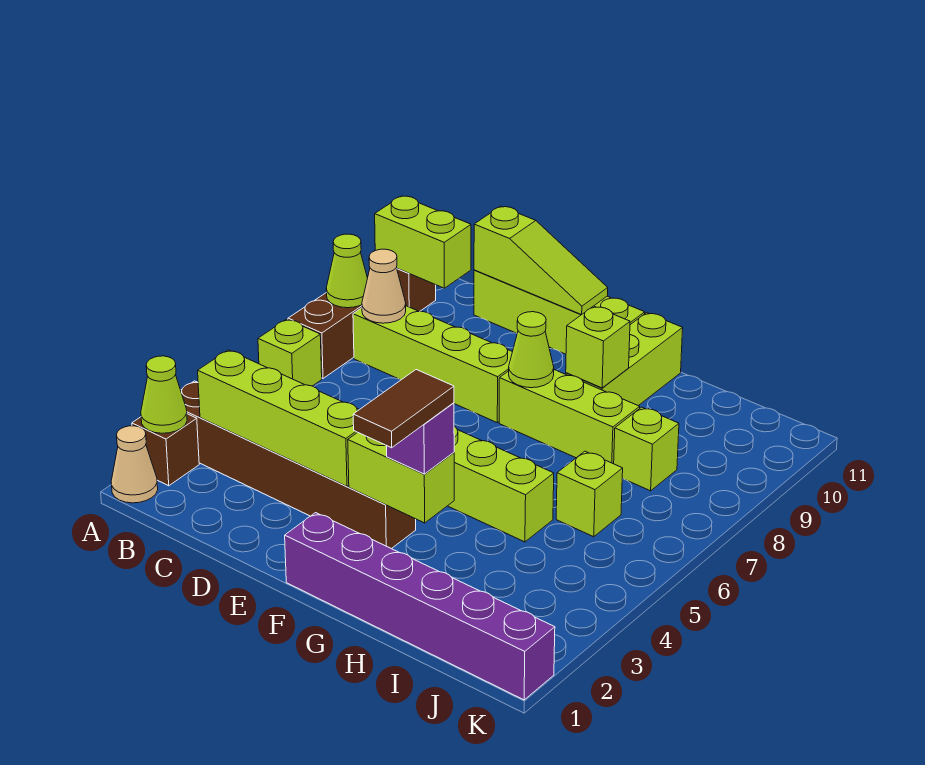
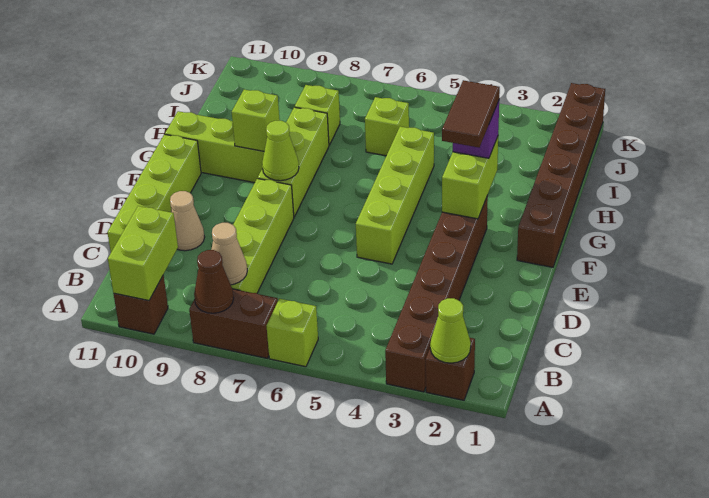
tan 1x1 cone [111,426,158,503] -> tan 1x1 cone moved to [170,191,205,251]
lime 1x1 cone [326,234,368,308] -> brown 1x1 cone [194,250,234,313]
lime 1x4 brick [198,350,359,486] -> none
lime 1x3 slope [474,206,608,315] -> none
purple 1x6 brick [285,513,555,700] -> brown 1x6 brick [517,83,605,267]
brown 1x2 tile [353,370,454,448] -> brown 1x2 tile turned to [442,80,500,148]

